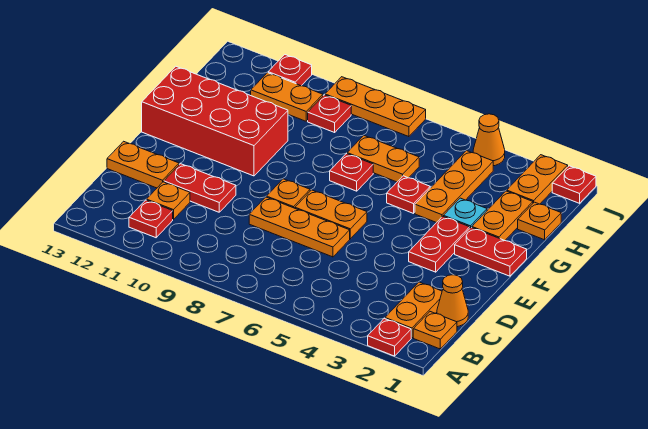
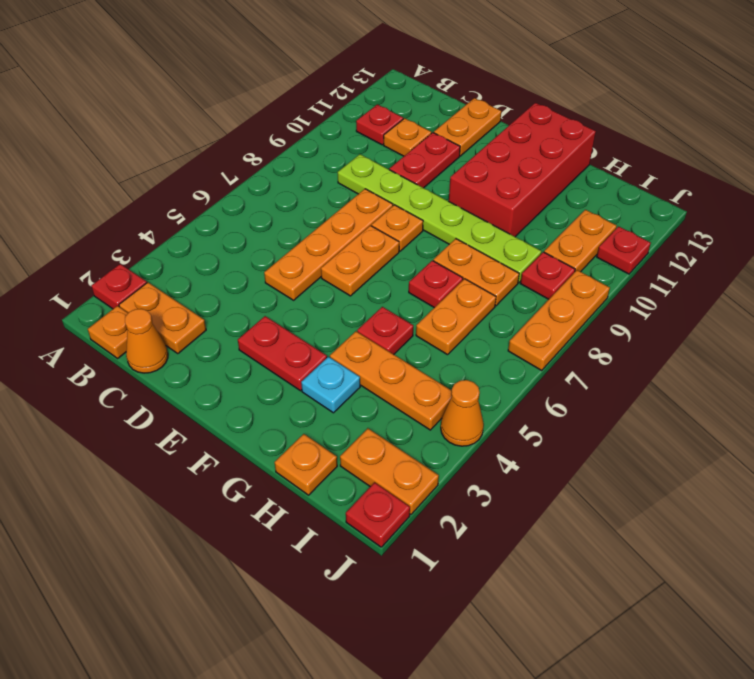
none -> lime 1x6 plate [338,154,542,283]
orange 1x3 plate [249,197,350,257] -> orange 1x4 plate [264,189,393,300]
red 1x2 plate [455,228,527,276] -> none
orange 1x2 plate [472,191,533,241] -> orange 1x2 plate moved to [433,239,519,306]

